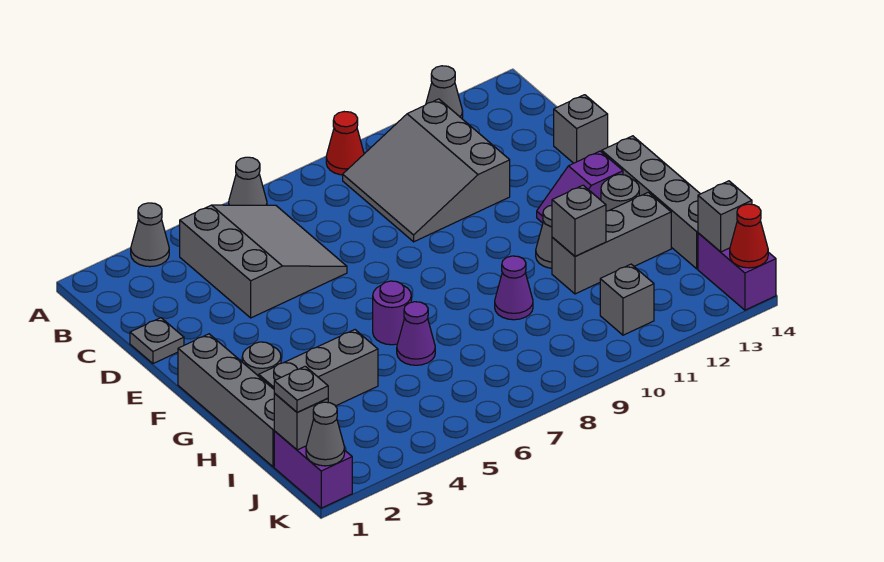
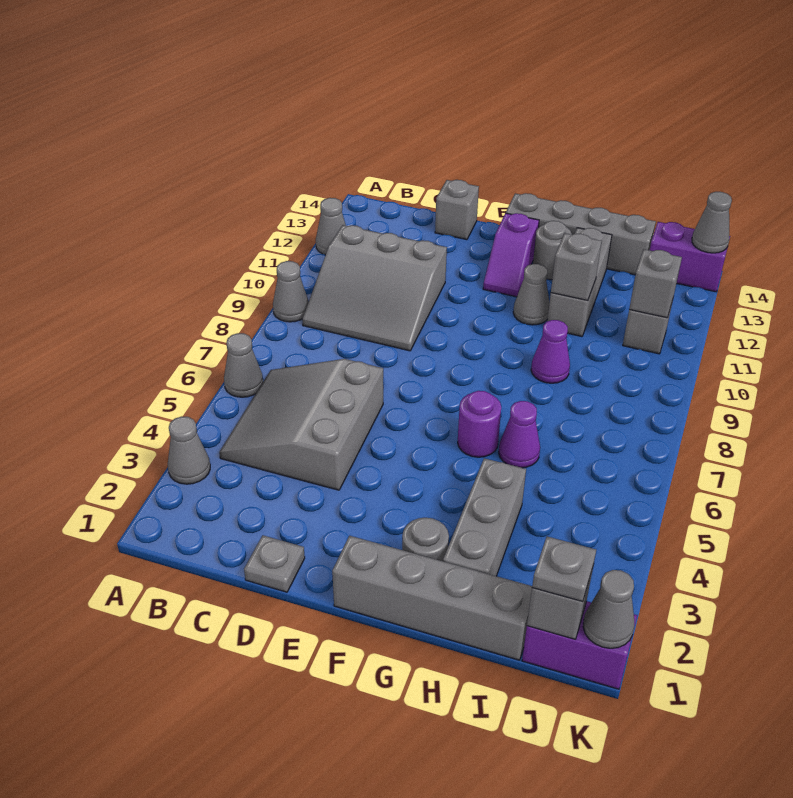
red 1x1 cone [326,112,364,175] -> grey 1x1 cone [273,261,309,322]
grey 3x3 slope [180,205,347,318] -> grey 3x3 slope turned to [219,359,383,490]
grey 1x1 brick [698,181,752,252] -> grey 1x1 brick moved to [629,249,682,318]
red 1x1 cone [730,204,768,268] -> grey 1x1 cone [692,192,732,253]

